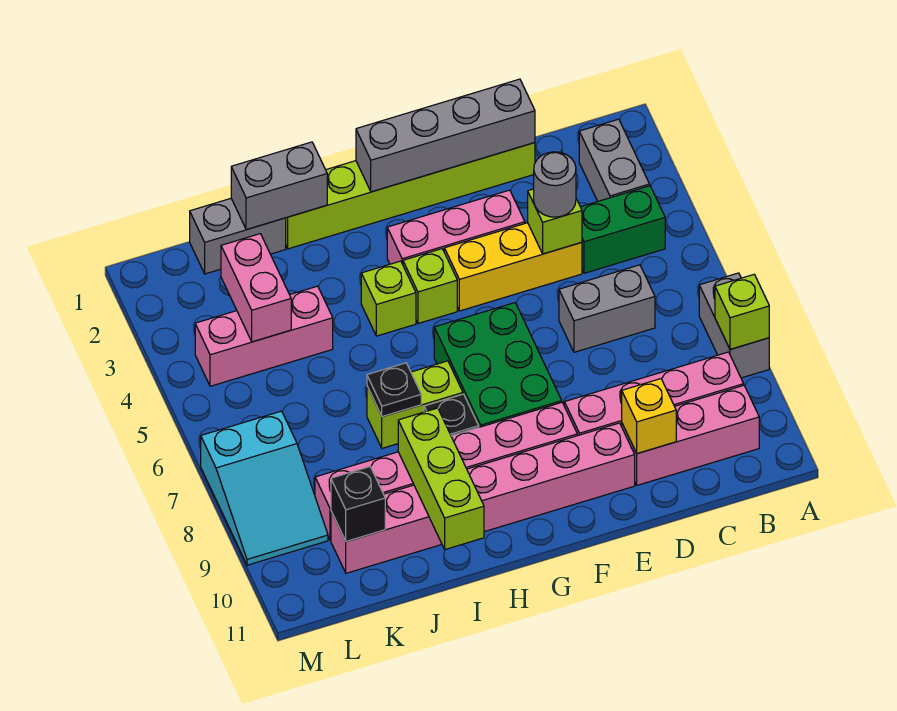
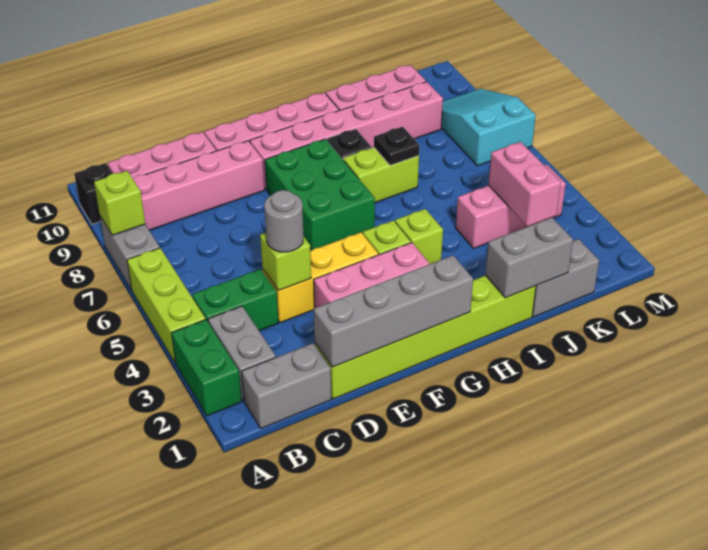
none -> green 1x2 brick [172,320,242,416]
grey 1x2 brick [559,265,655,352] -> grey 1x2 brick moved to [242,343,331,428]
yellow 1x1 brick [622,379,676,454] -> none
lime 1x3 brick [398,408,484,550] -> lime 1x3 brick moved to [127,248,206,362]
black 1x1 brick [331,467,385,541] -> black 1x1 brick moved to [74,163,113,224]

